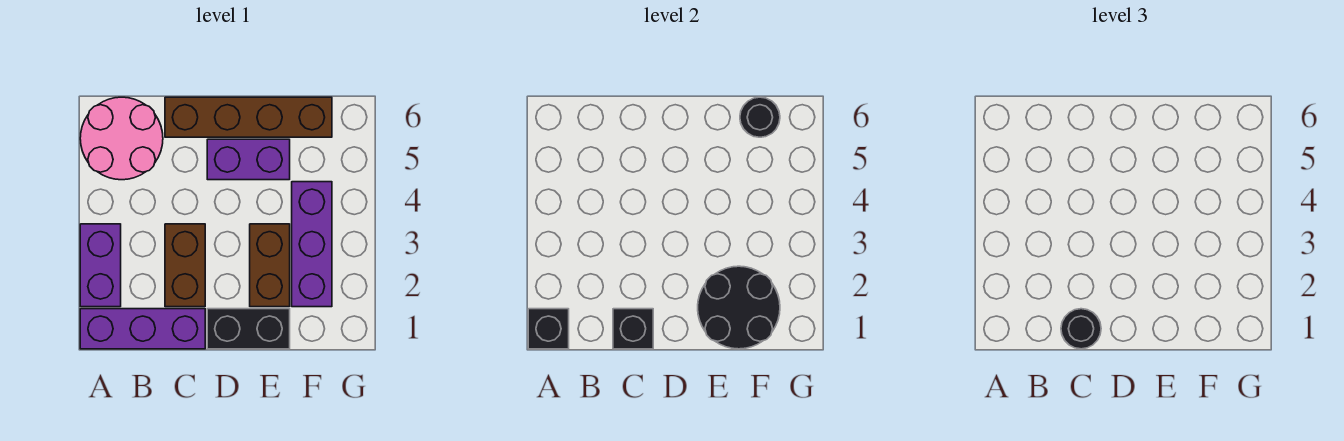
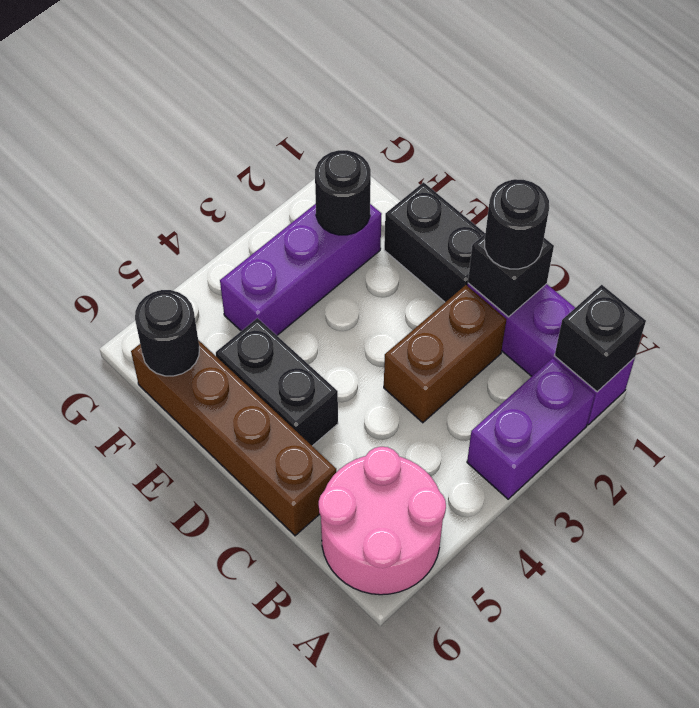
purple 1x2 brick [207,139,290,180] -> black 1x2 brick [216,318,338,446]
black 2x2 round brick [698,266,780,349] -> black 1x1 round brick [315,150,371,235]
brown 1x2 brick [250,224,290,307] -> none

